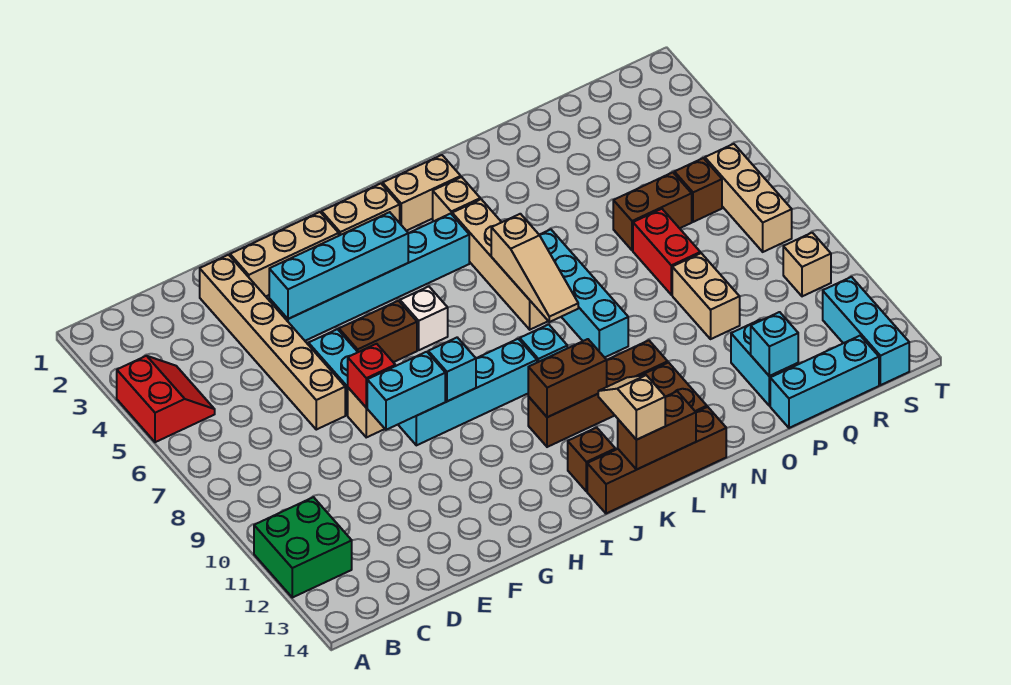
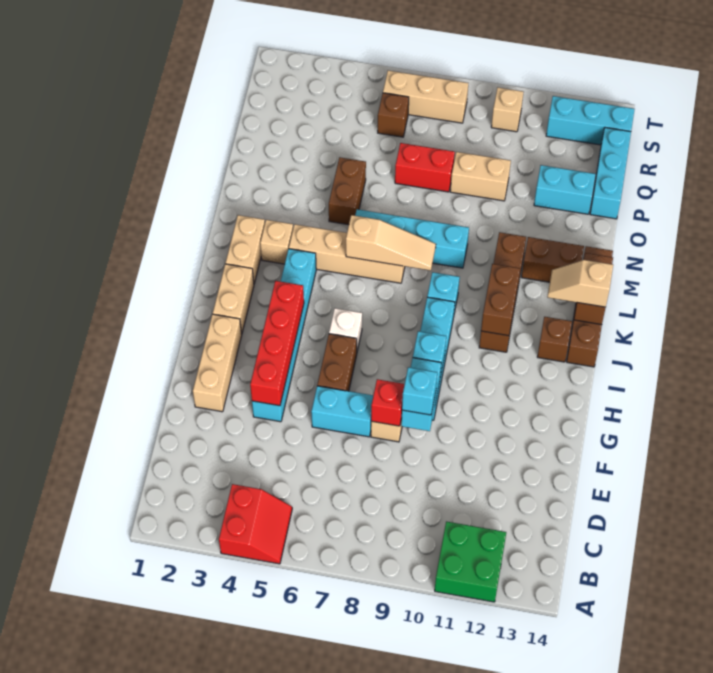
red 2x2 slope [117,356,215,442] -> red 2x2 slope turned to [219,484,292,564]
tan 1x6 brick [200,255,345,430] -> none
cyan 1x4 brick [269,212,408,319] -> red 1x4 brick [250,281,304,406]
brown 1x2 brick [613,172,692,251] -> brown 1x2 brick moved to [329,157,366,225]
cyan 1x1 brick [751,312,798,376] -> cyan 1x1 brick moved to [402,367,437,415]

